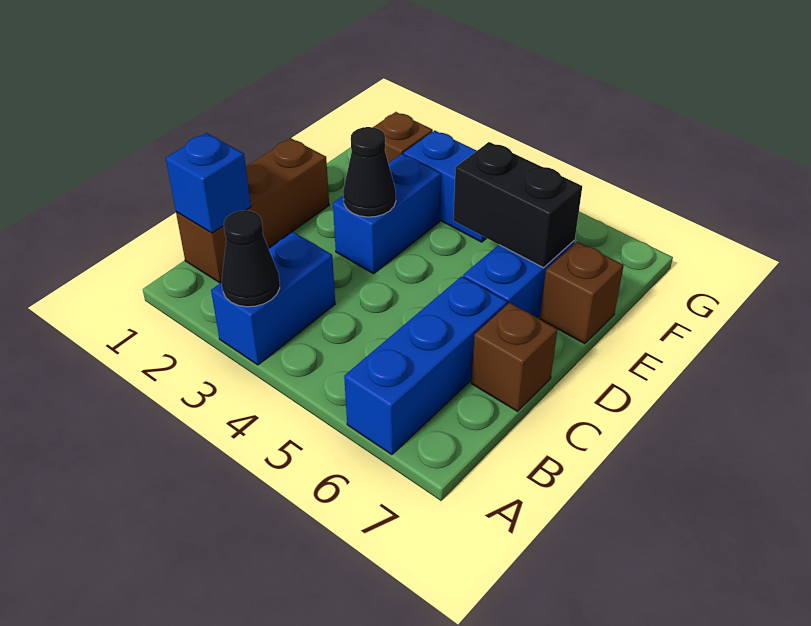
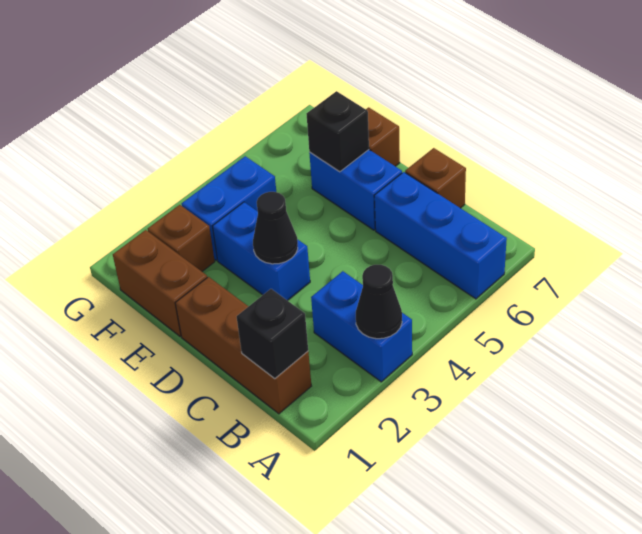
blue 1x1 brick [166,133,251,233] -> black 1x1 brick [237,289,308,379]
none -> brown 1x2 brick [113,230,207,336]
black 1x2 brick [453,142,582,268] -> black 1x1 brick [307,91,369,172]

